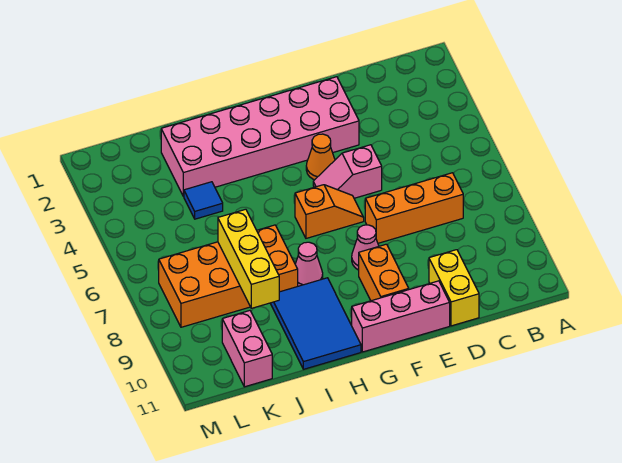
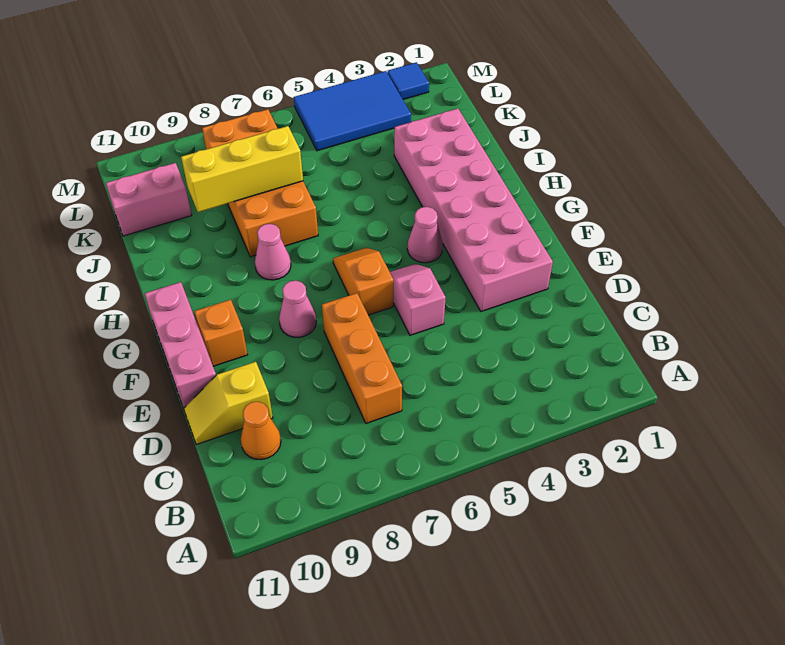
yellow 1x2 brick [429,250,479,326] -> yellow 1x2 slope [184,362,273,445]
orange 1x1 cone [306,134,335,180] -> orange 1x1 cone moved to [241,402,281,460]
orange 1x2 slope [295,185,364,238] -> orange 1x2 slope turned to [333,248,393,315]
orange 1x2 brick [359,244,409,301] -> orange 1x1 brick [194,300,248,366]
none -> pink 1x1 cone [407,207,443,263]
blue 2x3 tile [270,278,361,369] -> blue 2x3 tile moved to [294,71,411,151]
blue 1x1 tile [184,182,223,219] -> blue 1x1 tile moved to [388,62,429,99]

